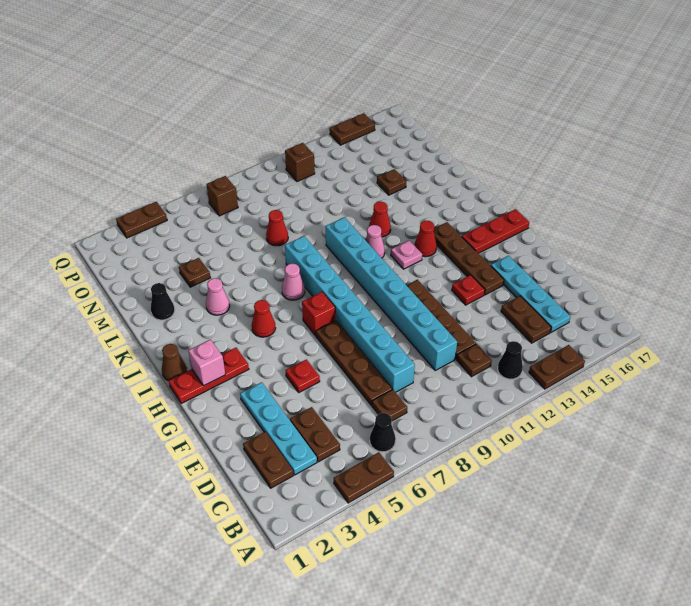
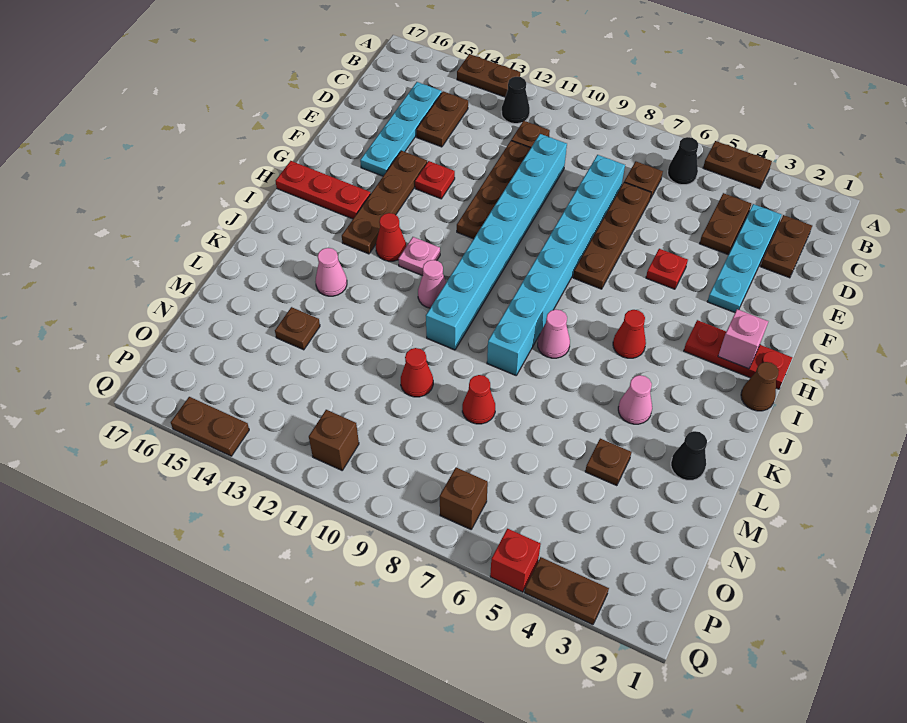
red 1x1 brick [302,292,335,336] -> red 1x1 brick moved to [490,529,541,592]
red 1x1 cone [369,202,391,237] -> red 1x1 cone moved to [401,348,433,397]
none -> pink 1x1 cone [315,248,347,296]

